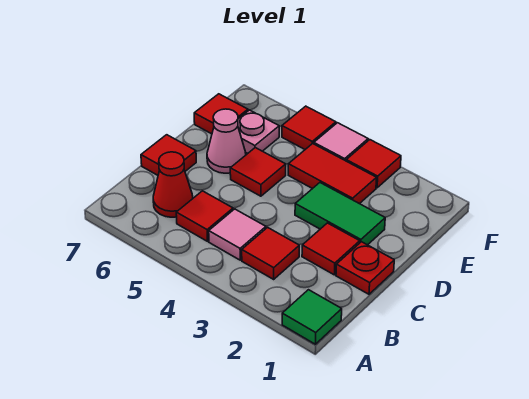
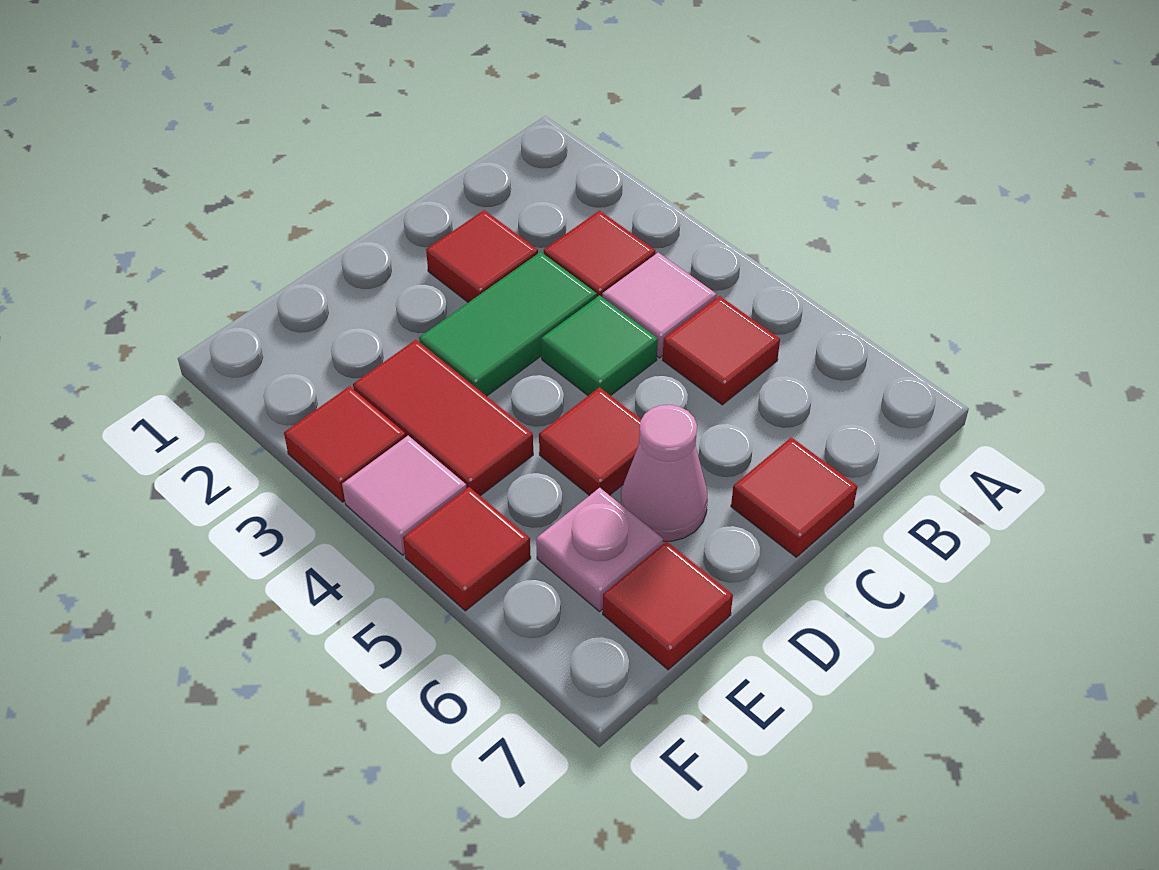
green 1x1 tile [282,290,342,344] -> green 1x1 tile moved to [541,295,658,396]
red 1x1 cone [153,152,193,217] -> none
red 1x1 plate [336,242,394,294] -> none
green 1x2 tile [295,183,385,245] -> green 1x2 tile turned to [419,252,597,396]

